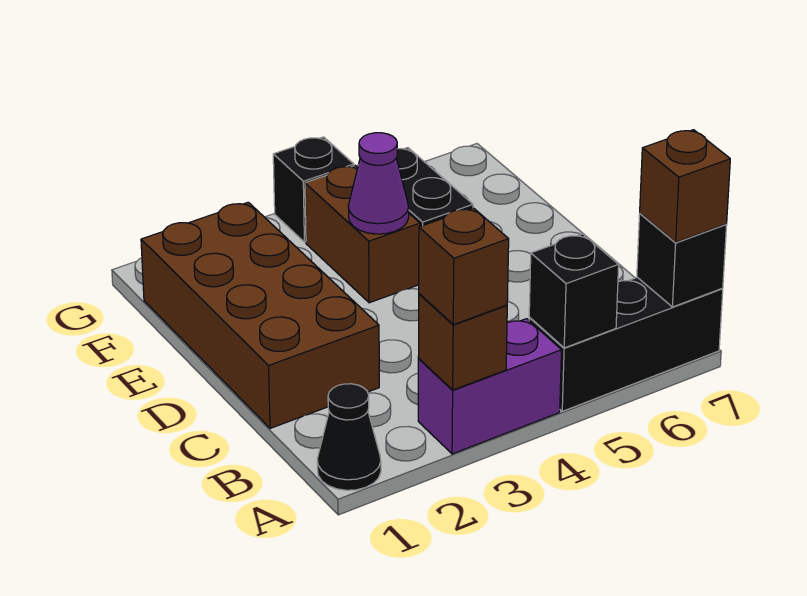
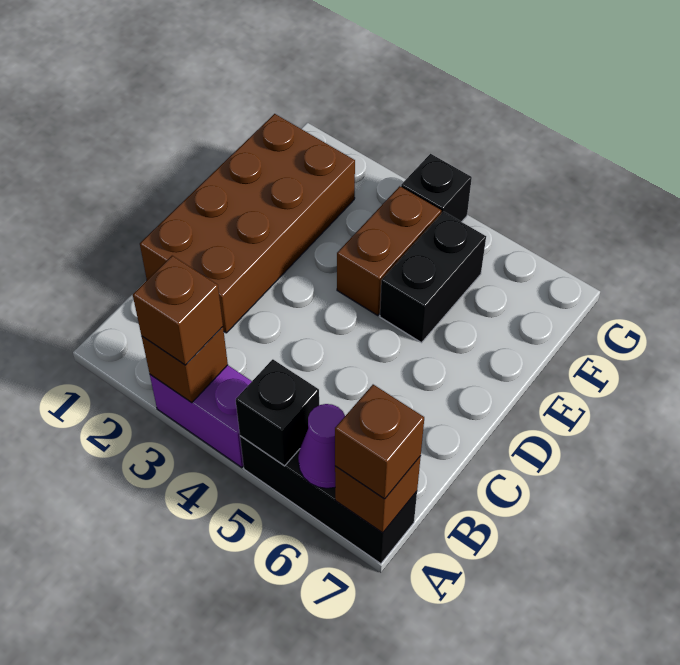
black 1x1 cone [317,384,381,490] -> none
black 1x1 brick [637,214,727,307] -> brown 1x1 brick [335,456,421,533]
purple 1x1 cone [348,133,409,234] -> purple 1x1 cone moved to [298,404,345,488]

